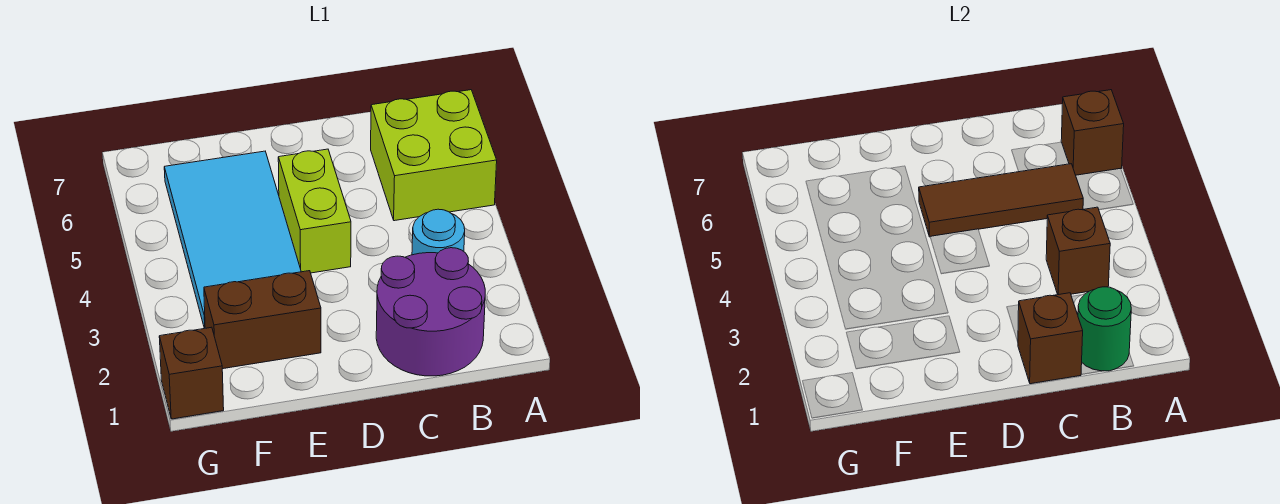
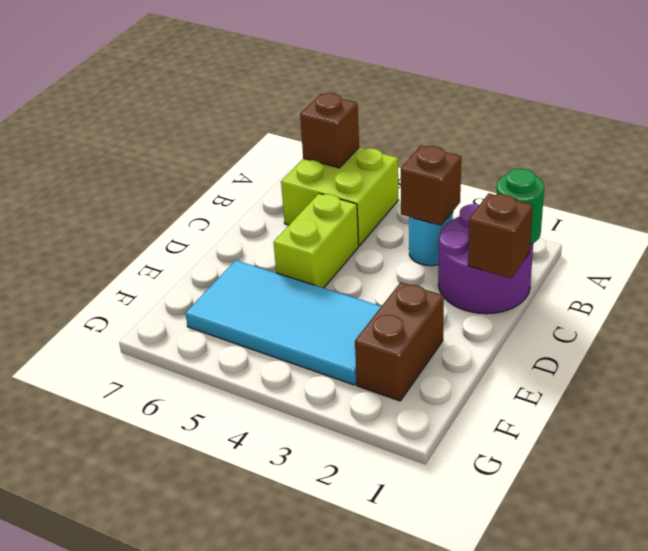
brown 1x3 tile [919,164,1083,237] -> none
lime 1x2 brick [278,149,351,273] -> lime 1x2 brick turned to [274,193,359,288]
brown 1x1 brick [159,327,224,419] -> none

